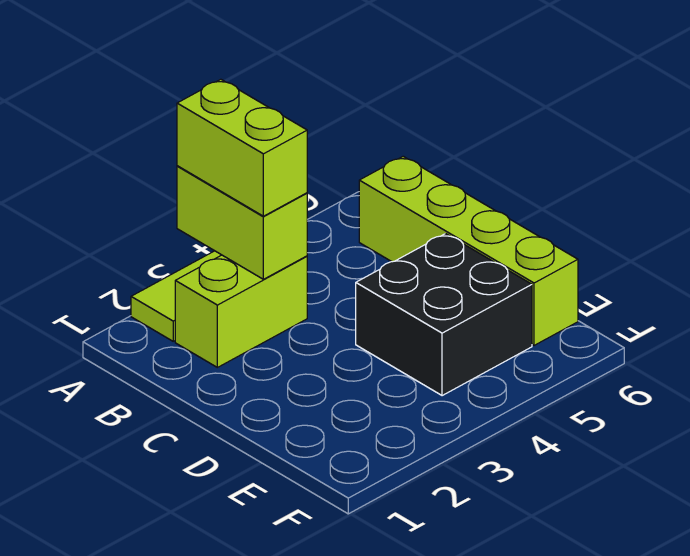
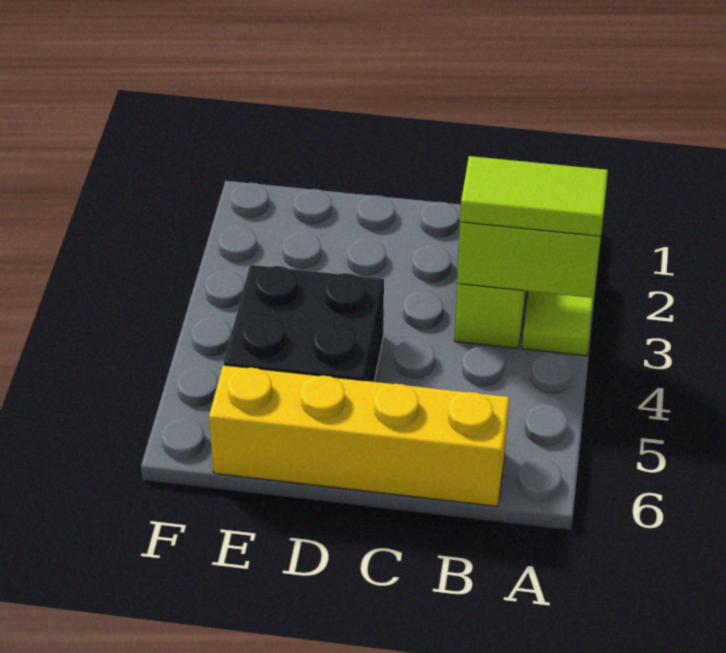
lime 1x2 brick [177,79,307,216] -> lime 1x2 tile [460,156,608,236]
lime 1x4 brick [359,156,578,345] -> yellow 1x4 brick [209,365,509,506]

